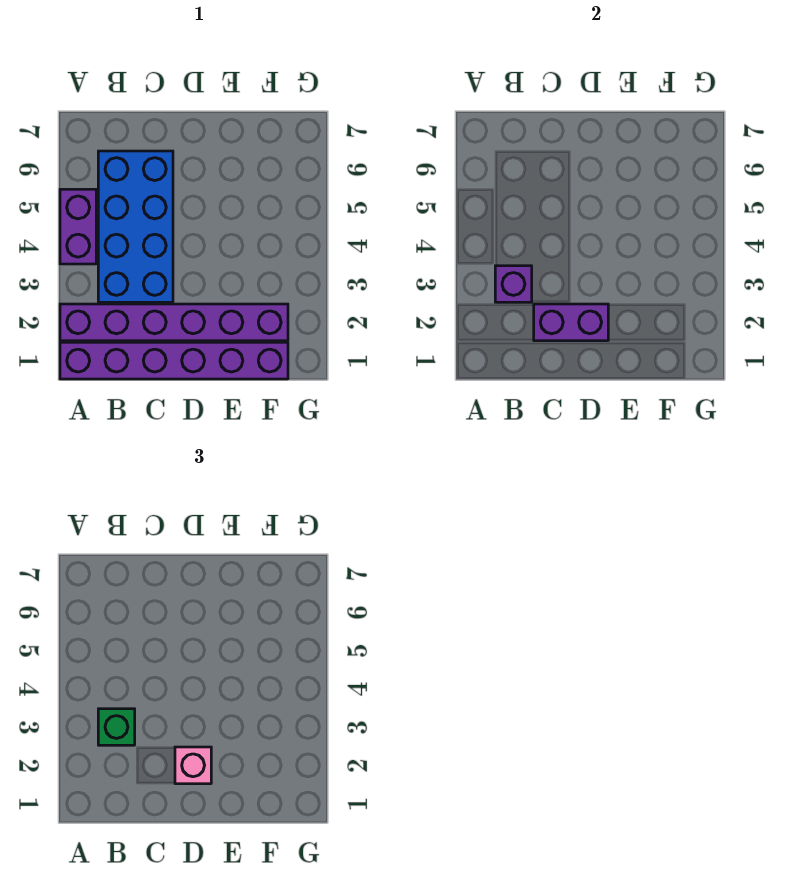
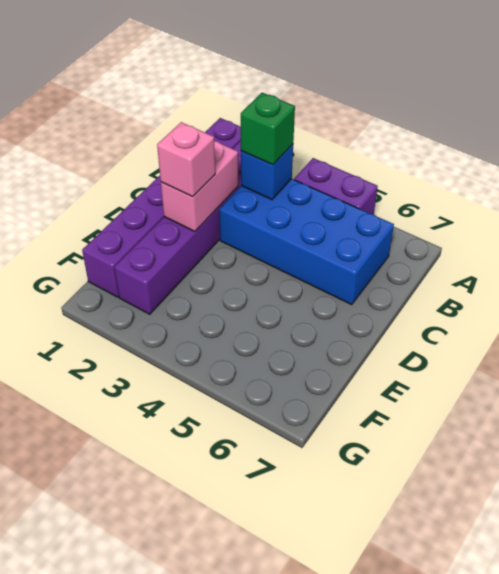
purple 1x1 brick [495,266,532,302] -> blue 1x1 brick [241,144,293,200]
purple 1x2 brick [534,304,608,341] -> pink 1x2 brick [161,141,239,231]

